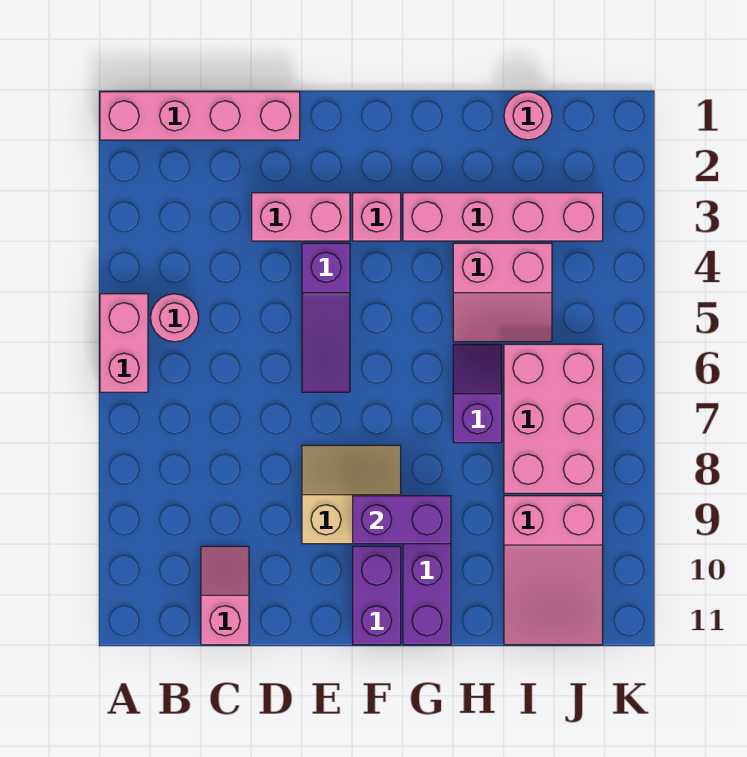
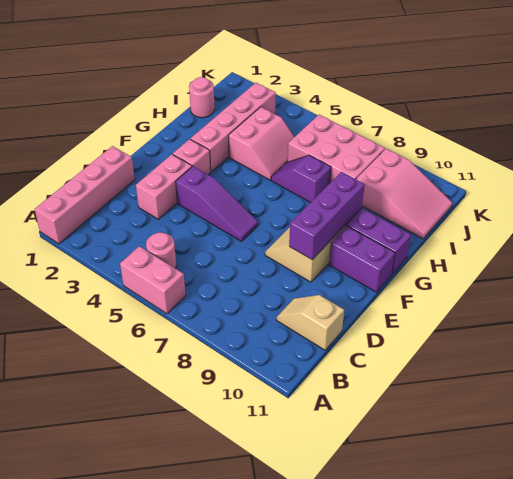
pink 1x2 slope [201,546,249,645] -> tan 1x2 slope [277,295,344,350]
purple 1x2 brick [353,496,451,544] -> purple 1x3 brick [289,172,365,260]

